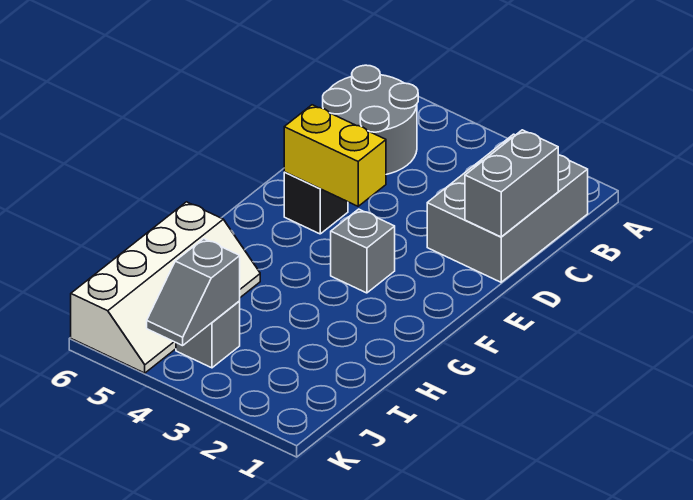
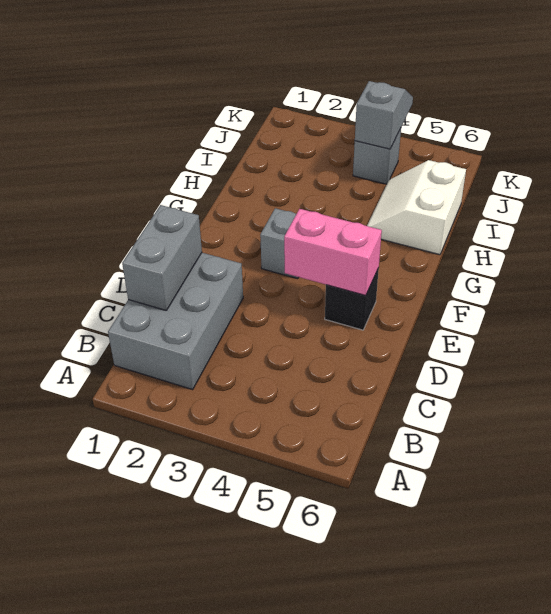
grey 2x2 round brick [323,65,418,174] -> none
yellow 1x2 brick [284,105,386,206] -> pink 1x2 brick [284,209,382,295]
white 2x4 slope [71,202,260,373] -> white 2x2 slope [367,160,466,255]

